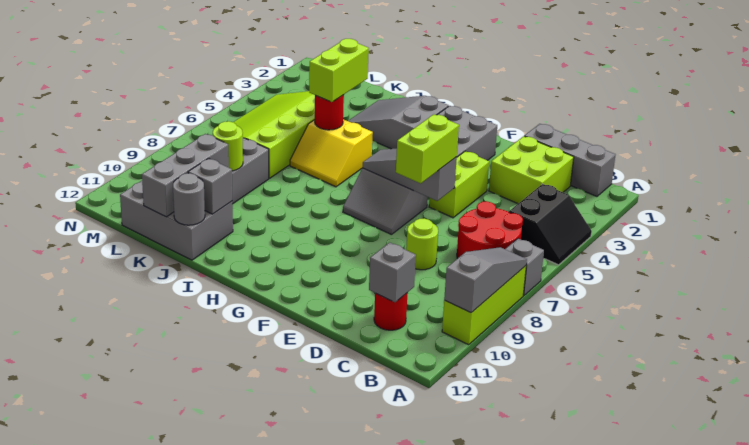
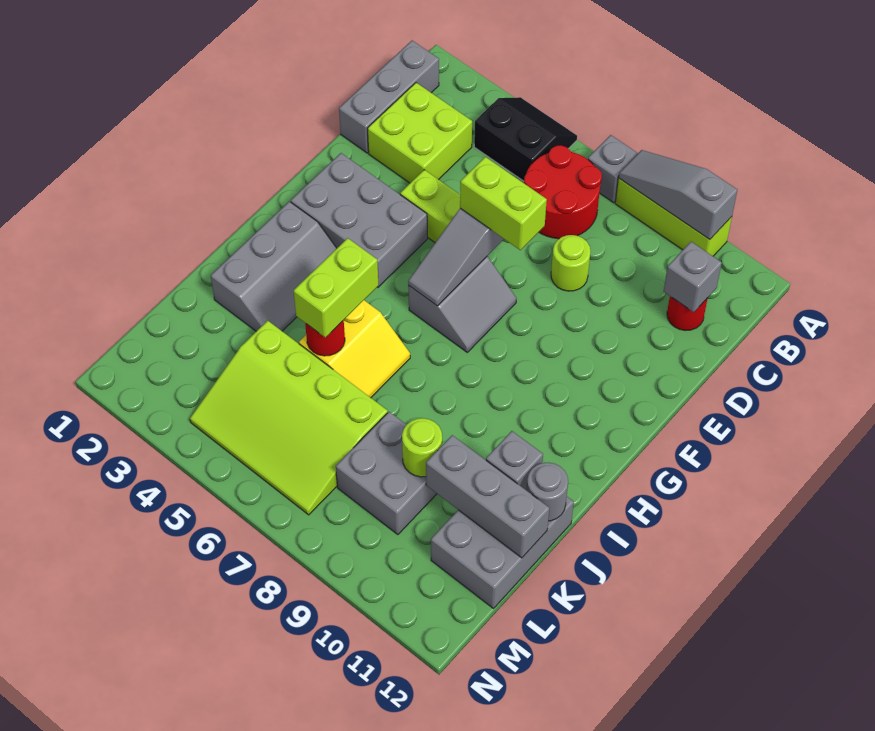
grey 2x3 slope [349,96,449,149] -> grey 2x3 slope turned to [211,201,337,331]
lime 1x2 brick [309,39,369,102] -> lime 1x2 brick turned to [294,238,378,337]

